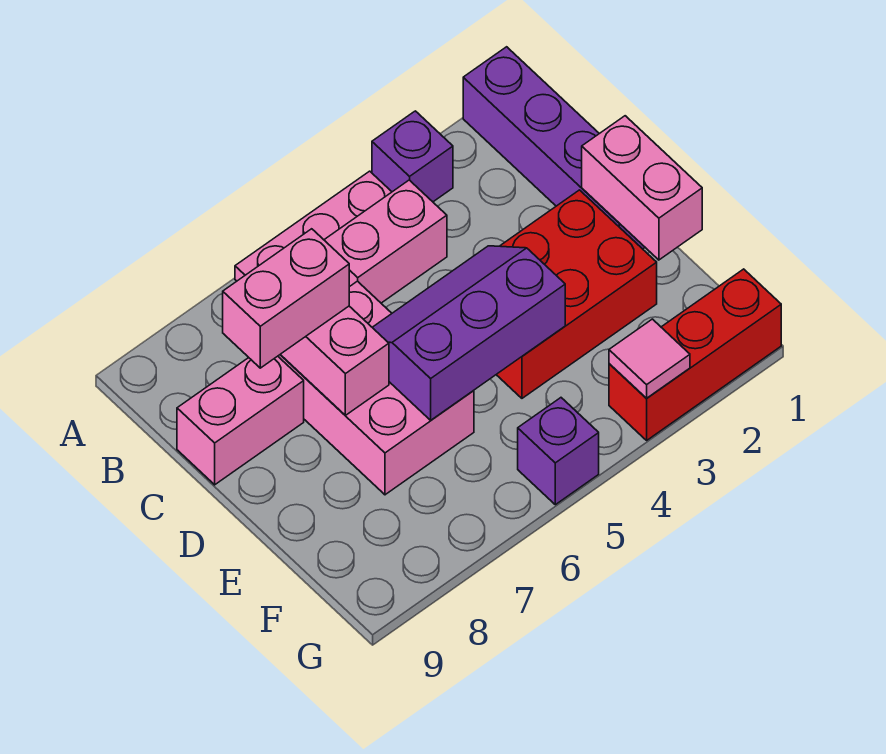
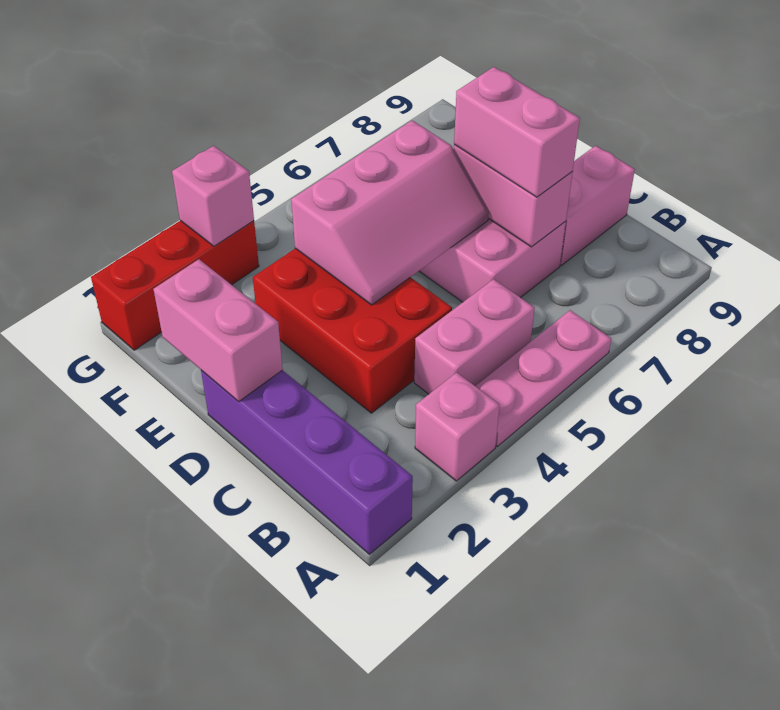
purple 1x1 brick [372,111,453,202] -> pink 1x1 brick [415,372,500,481]
pink 1x2 brick [223,229,349,368] -> pink 1x2 brick turned to [454,67,580,197]
red 2x3 brick [496,190,657,398] -> red 2x3 brick turned to [253,248,452,413]
purple 2x3 slope [372,246,565,420] -> pink 2x3 slope [291,120,489,305]
pink 1x1 tile [609,319,690,398] -> pink 1x1 brick [172,146,254,246]
purple 1x1 brick [518,398,599,505] -> none

